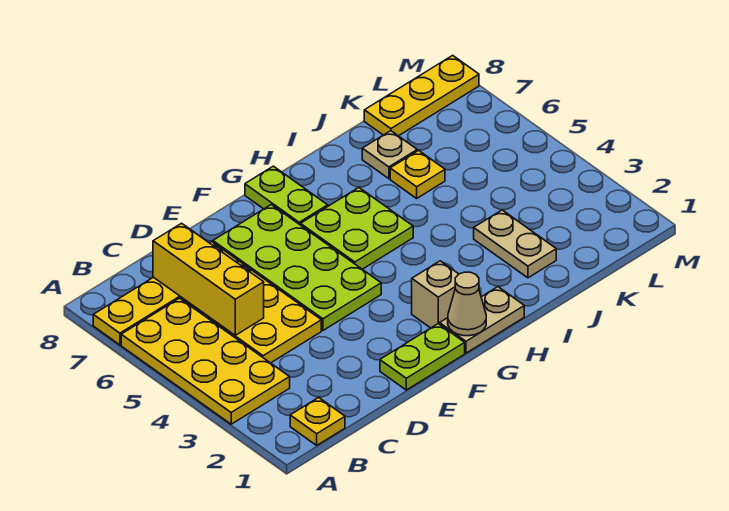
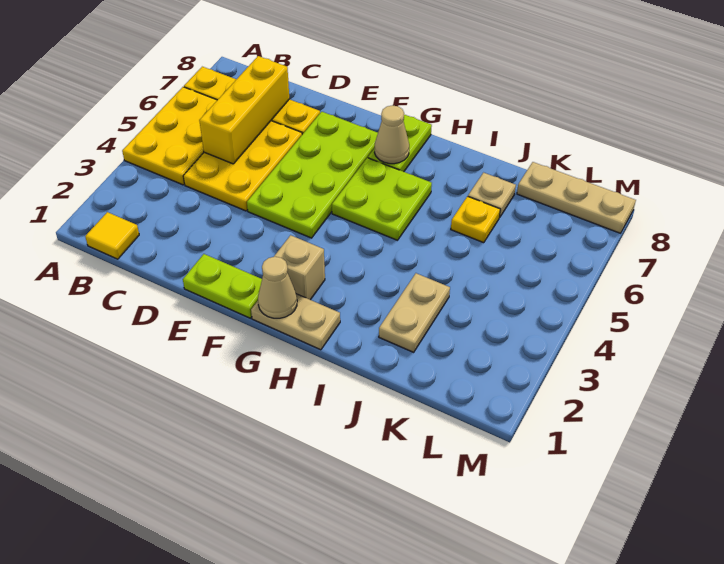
yellow 2x4 plate [121,298,290,424] -> yellow 2x3 plate [122,87,217,185]
yellow 1x1 plate [290,397,345,445] -> yellow 1x1 tile [85,212,139,259]
none -> tan 1x1 cone [374,105,409,164]
yellow 1x3 plate [364,55,479,136] -> tan 1x3 plate [517,162,636,233]

